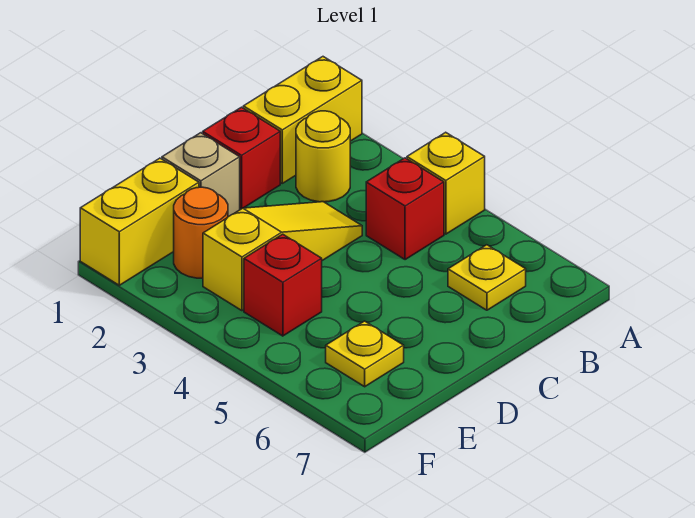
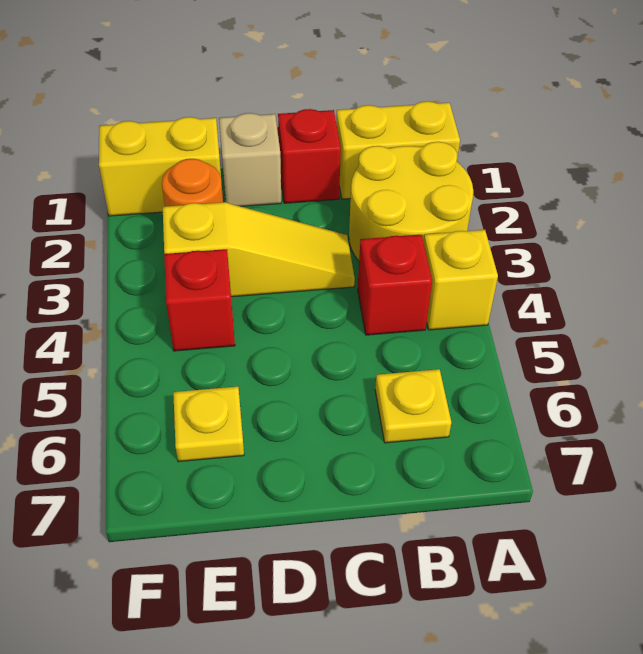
yellow 1x1 round brick [296,111,350,202] -> yellow 2x2 round brick [349,142,473,261]

